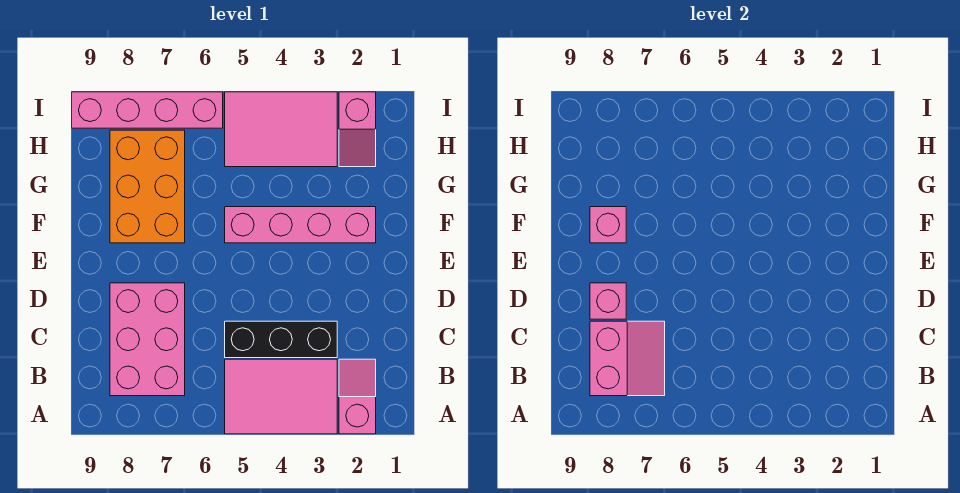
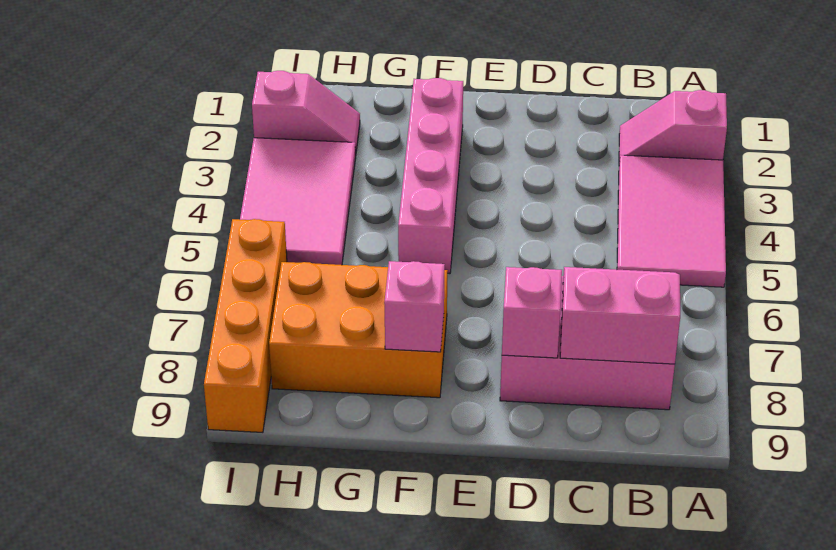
black 1x3 brick [225,321,337,358] -> none
pink 1x4 brick [72,92,223,128] -> orange 1x4 brick [204,219,287,432]

